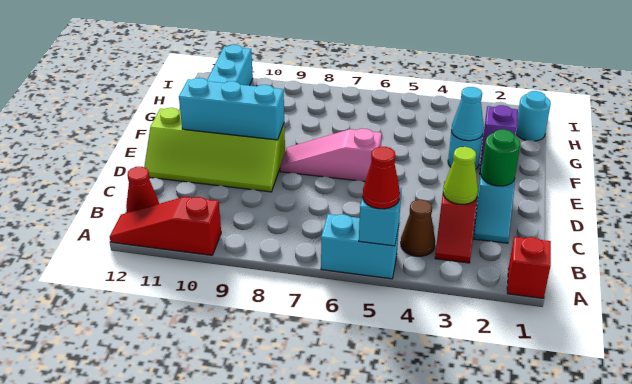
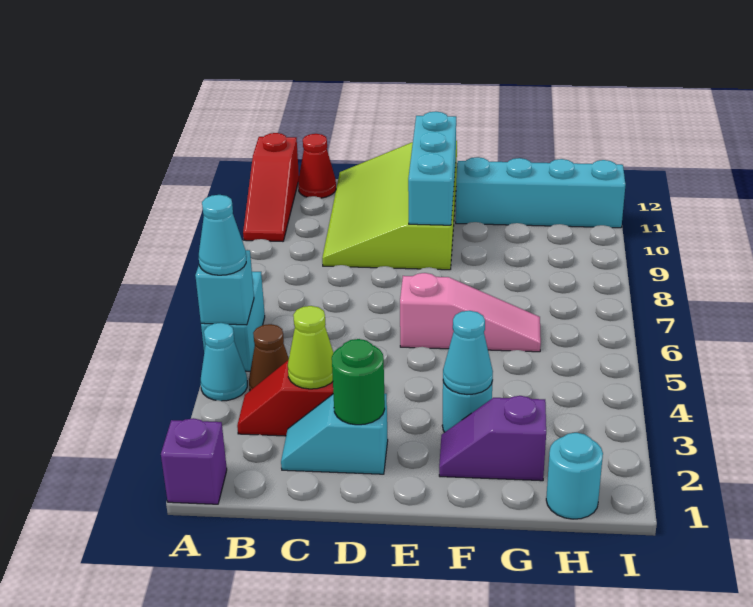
red 1x1 brick [507,237,551,298] -> purple 1x1 brick [161,418,227,504]
none -> cyan 1x1 cone [201,323,247,401]
red 1x1 cone [363,147,400,209] -> cyan 1x1 cone [199,195,246,275]
red 1x3 slope [110,197,221,255] -> red 1x3 slope turned to [243,133,299,241]
lime 2x4 slope [144,108,285,192] -> lime 3x4 slope [322,141,457,270]
pink 1x3 slope [280,129,382,182] -> pink 1x3 slope turned to [400,273,541,352]

